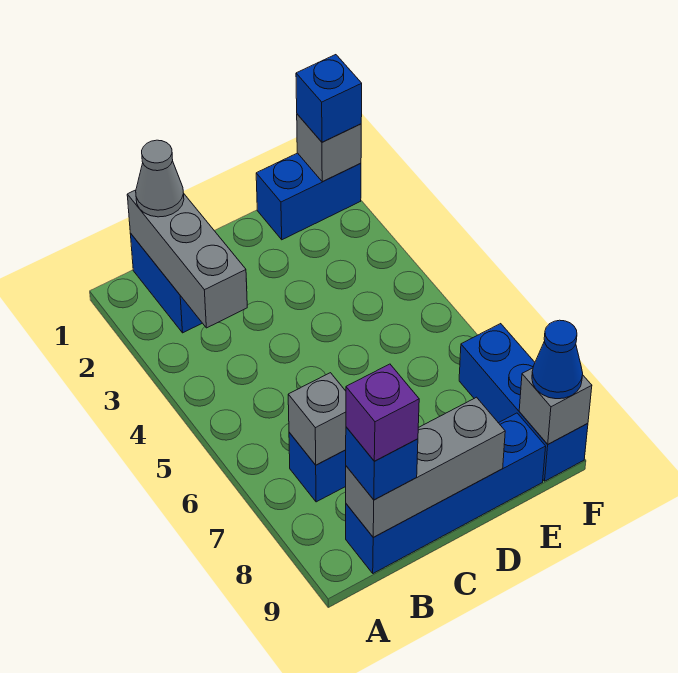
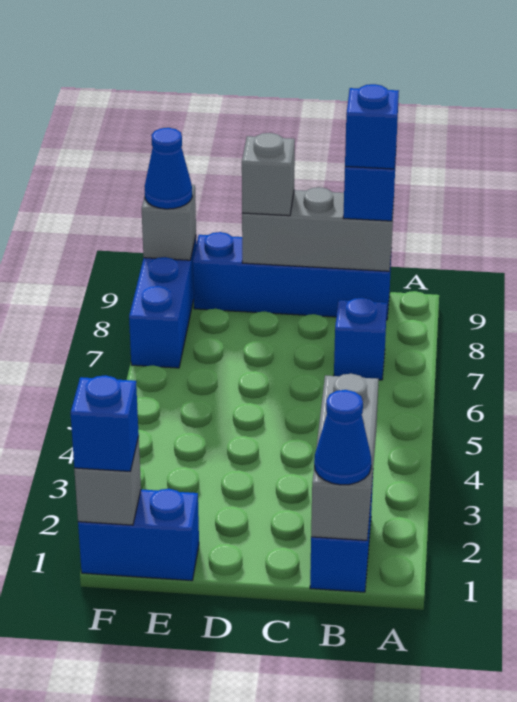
grey 1x1 cone [136,140,184,217] -> blue 1x1 cone [314,390,371,485]
grey 1x1 brick [288,373,346,465] -> grey 1x1 brick moved to [242,133,295,216]
purple 1x1 brick [346,364,419,461] -> blue 1x1 brick [345,84,399,169]

